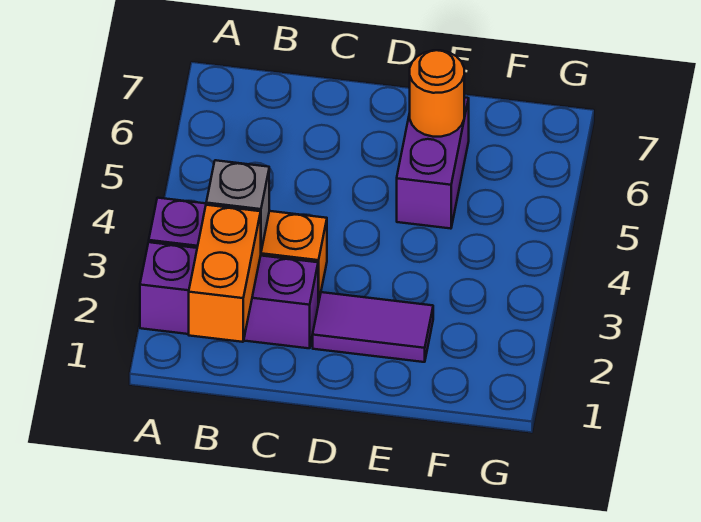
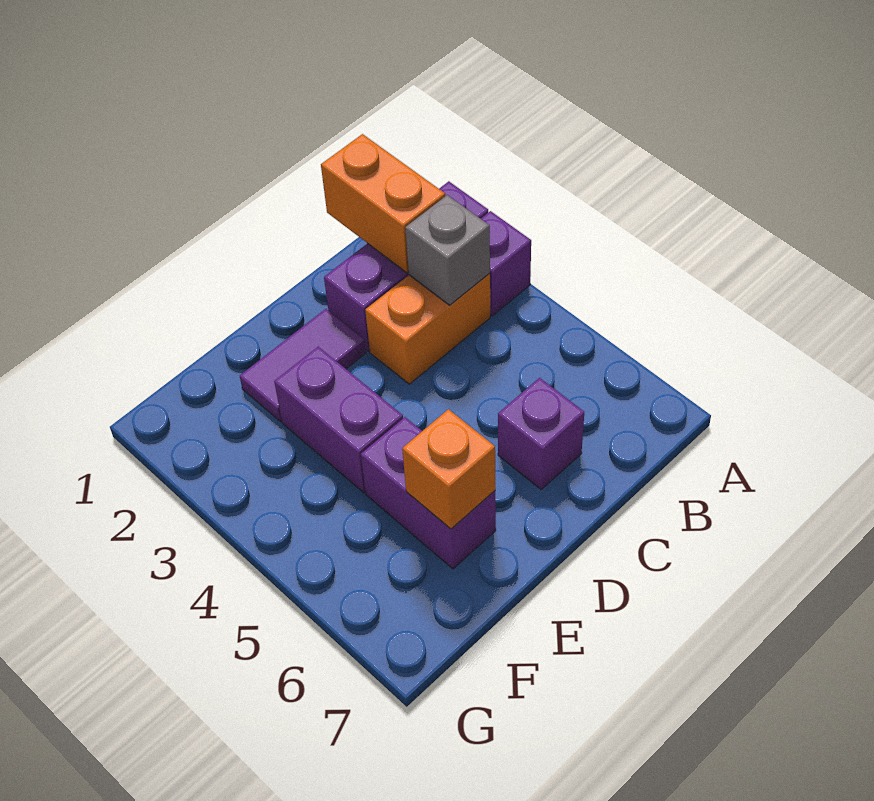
none -> purple 1x1 brick [498,378,584,489]
none -> purple 1x2 brick [274,347,403,493]
orange 1x1 round brick [410,50,464,137] -> orange 1x1 brick [402,409,495,529]

